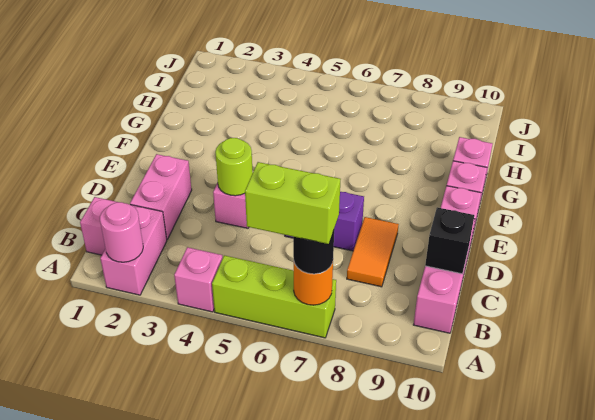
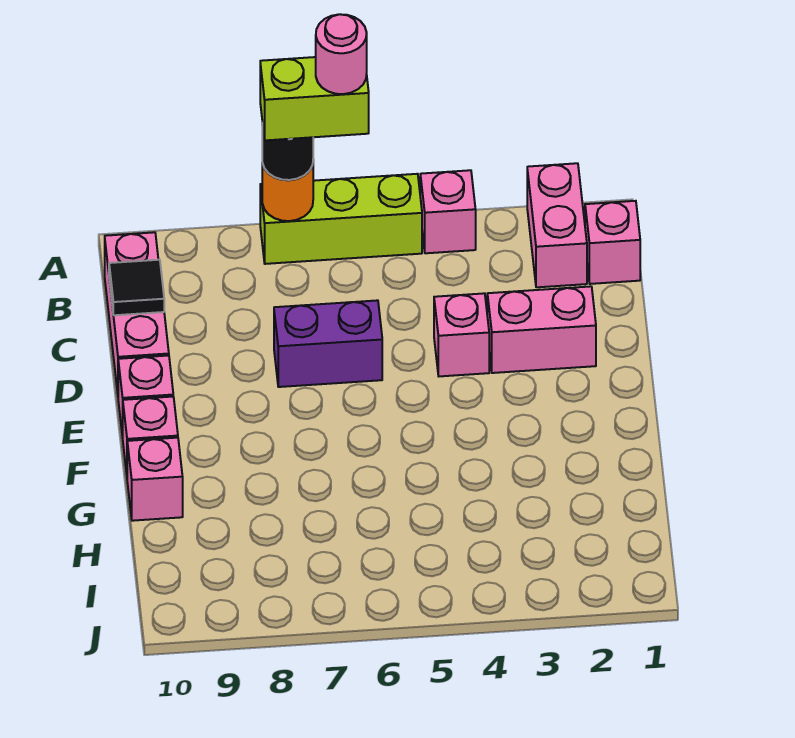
pink 1x1 round brick [100,202,143,262] -> pink 1x1 round brick moved to [316,14,367,94]
pink 1x2 brick [130,154,192,239] -> pink 1x2 brick turned to [487,286,596,373]
orange 1x2 tile [347,217,399,287] -> none
black 1x1 brick [425,207,474,274] -> black 1x1 tile [109,260,164,315]
lime 1x1 round brick [215,138,253,196] -> none

